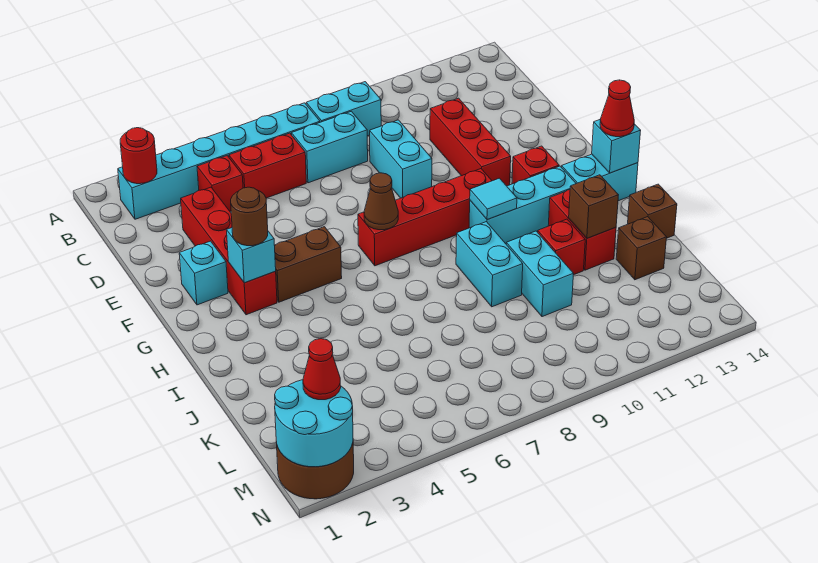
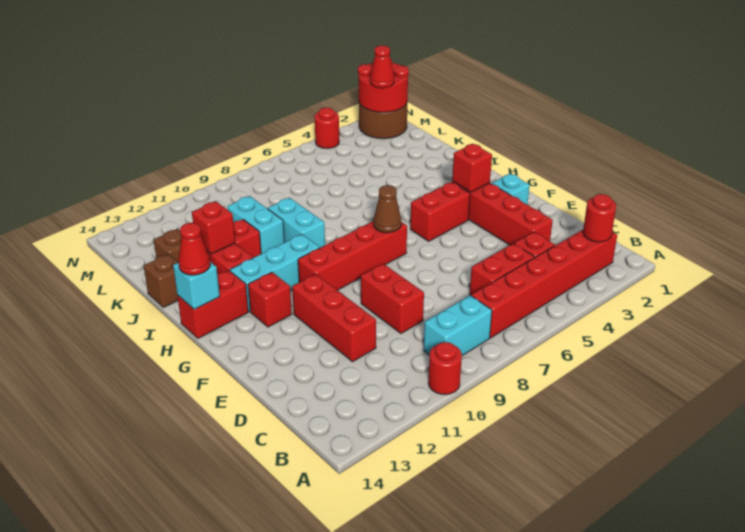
none -> red 1x1 round brick [428,342,462,395]
cyan 1x6 brick [118,103,320,219] -> red 1x6 brick [471,230,617,338]
cyan 1x2 brick [291,111,368,183] -> none
cyan 1x2 brick [370,120,432,198] -> red 1x2 brick [361,264,424,333]
cyan 1x1 brick [227,228,276,283] -> red 1x1 brick [452,144,492,192]
brown 1x1 round brick [231,187,268,246] -> none
brown 1x2 brick [274,227,342,302] -> red 1x2 brick [410,182,470,241]
cyan 1x1 tile [470,178,517,220] -> none
cyan 1x2 brick [562,154,638,201] -> red 1x2 brick [177,270,248,338]
brown 1x1 brick [569,175,618,238] -> red 1x1 brick [192,201,235,254]
cyan 2x2 round brick [275,380,353,467] -> red 2x2 round brick [358,58,409,112]
none -> red 1x1 round brick [315,108,339,149]

